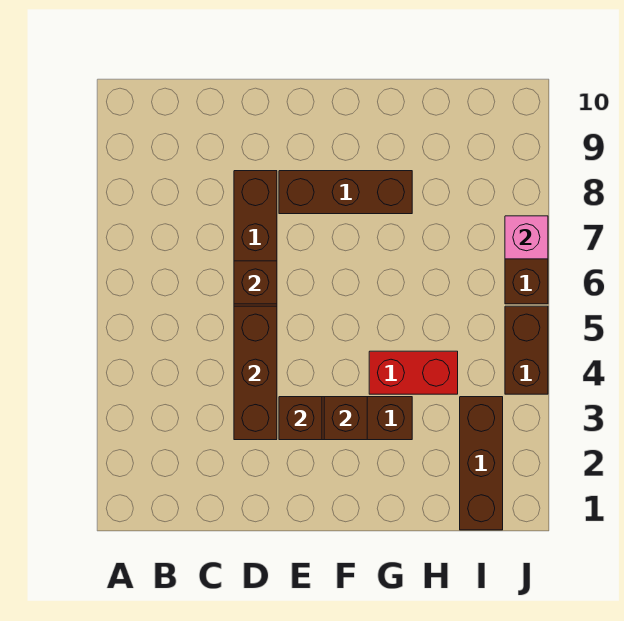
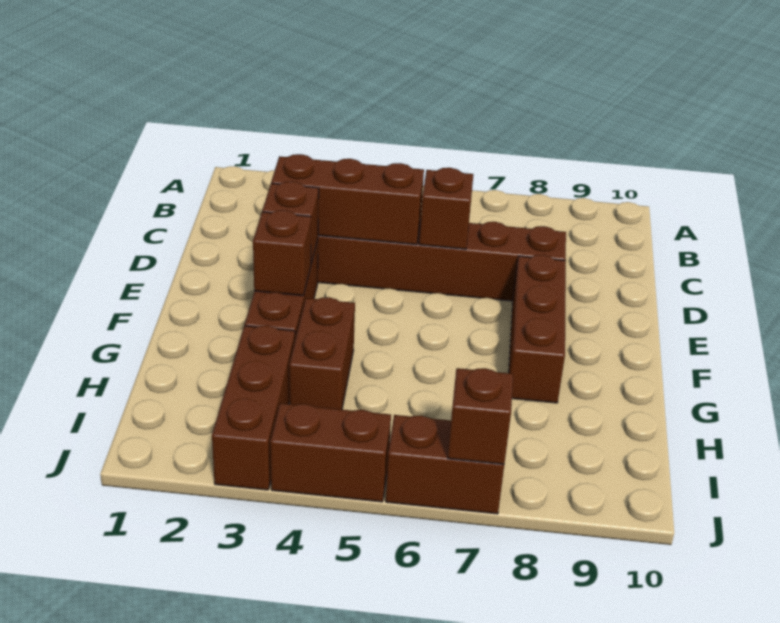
red 1x2 brick [369,351,458,394] -> brown 1x2 brick [289,297,355,410]
brown 1x3 brick [460,397,503,530] -> brown 1x3 brick turned to [212,325,295,490]
pink 1x1 brick [505,216,548,259] -> brown 1x1 brick [448,368,513,464]

